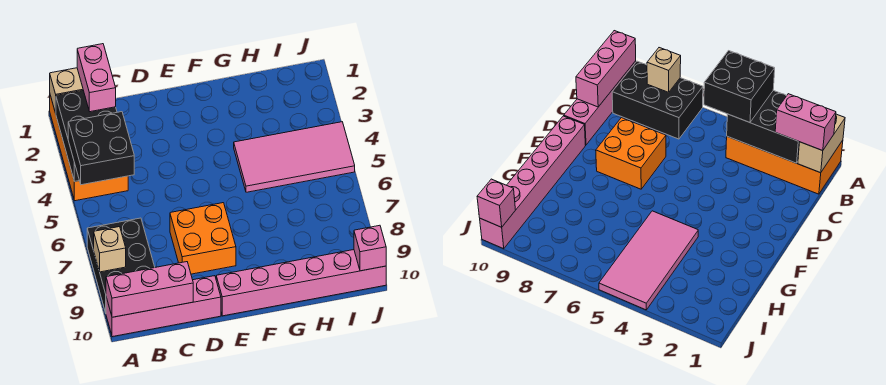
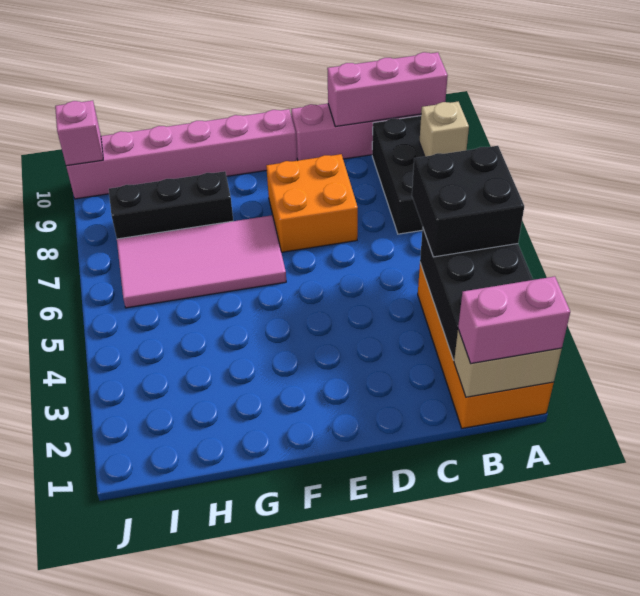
pink 1x2 brick [77,44,116,112] -> pink 1x2 brick turned to [458,276,570,364]
pink 2x4 tile [234,122,355,192] -> pink 2x4 tile moved to [117,215,286,308]
none -> black 1x3 brick [109,171,233,239]

